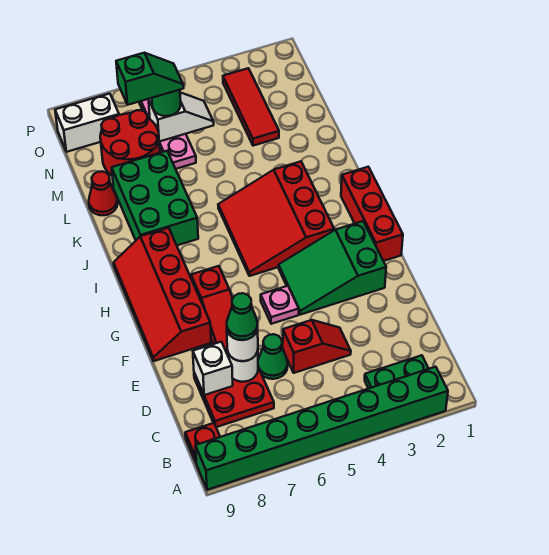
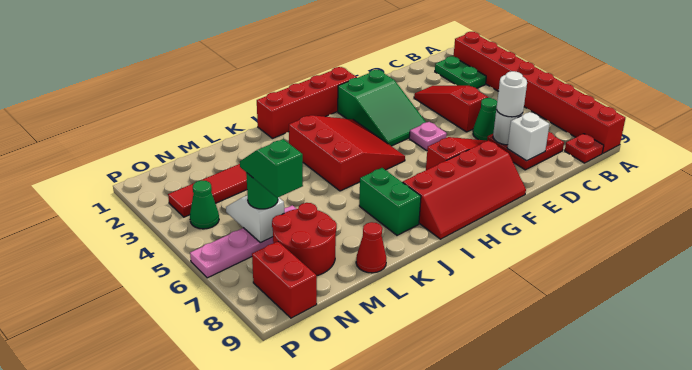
green 1x8 brick [195,367,448,490] -> red 1x8 brick [453,32,625,153]
red 1x2 slope [282,320,351,373] -> red 1x3 slope [414,86,488,132]
green 1x1 cone [227,293,258,340] -> green 1x1 cone moved to [190,180,219,229]
red 1x3 brick [341,167,403,261] -> red 1x4 brick [257,67,357,138]
red 3x3 slope [218,161,334,276] -> red 3x3 slope turned to [289,115,405,191]
green 2x3 brick [112,151,198,245] -> green 1x2 brick [359,168,421,235]
white 1x2 brick [55,94,119,152] -> red 1x2 brick [252,241,317,318]

